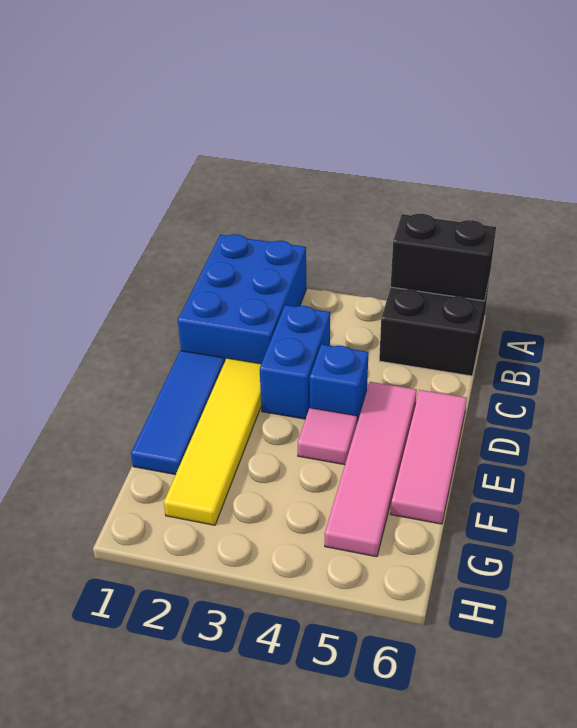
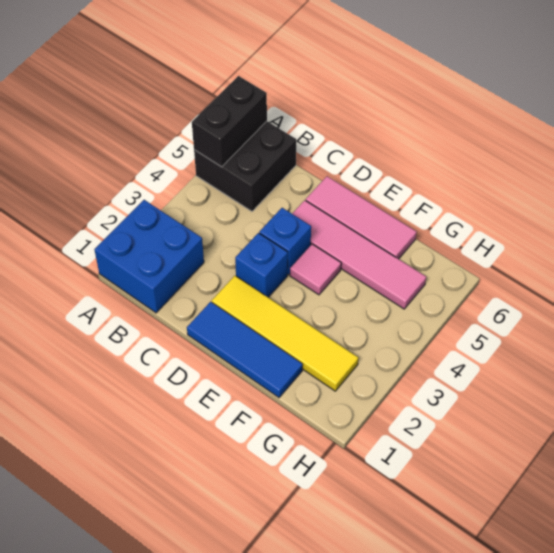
blue 2x3 brick [178,234,306,364] -> blue 2x2 brick [94,200,204,313]
blue 1x2 brick [260,305,330,419] -> blue 1x1 brick [235,233,288,297]

